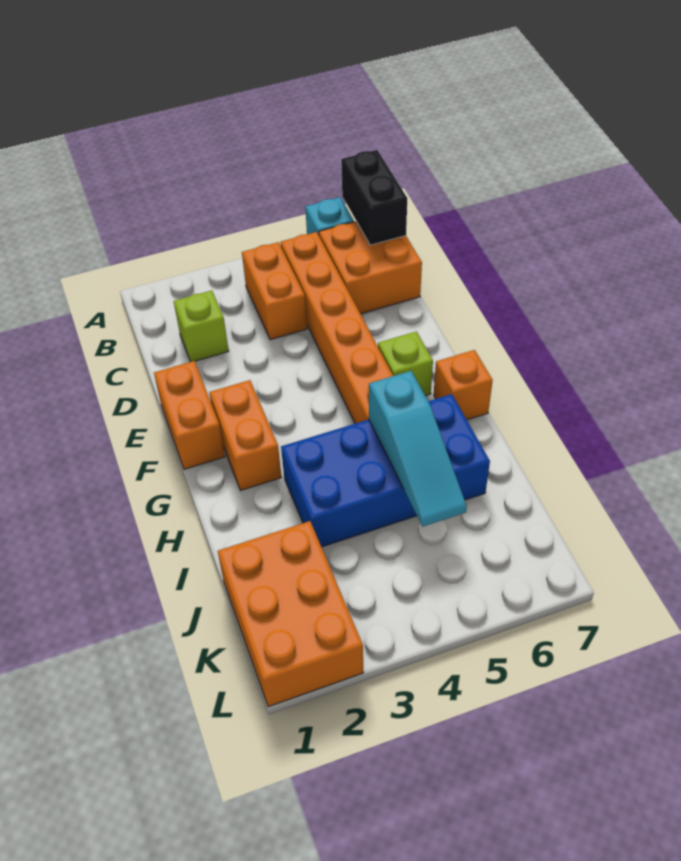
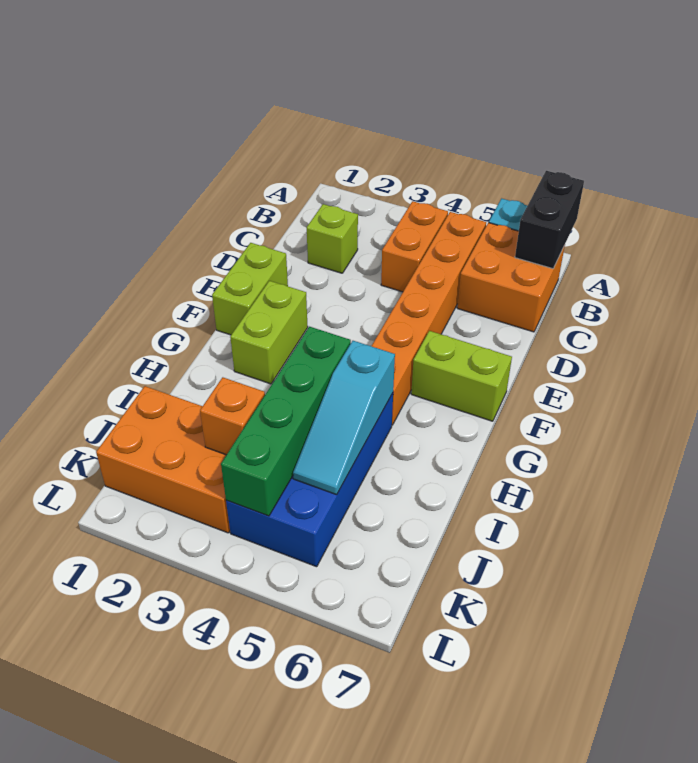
orange 1x2 brick [154,361,225,469] -> lime 1x2 brick [212,243,288,335]
orange 1x2 brick [209,380,282,490] -> lime 1x2 brick [230,281,308,384]
lime 1x1 brick [378,332,433,396] -> lime 1x2 brick [411,331,512,421]
orange 1x1 brick [434,350,493,420] -> orange 1x1 brick moved to [200,377,265,455]
blue 2x4 brick [281,394,490,547] -> blue 2x4 brick turned to [226,393,393,567]
none -> green 1x4 brick [221,327,351,516]
orange 2x3 brick [218,521,363,707] -> orange 2x3 brick turned to [96,386,230,533]

